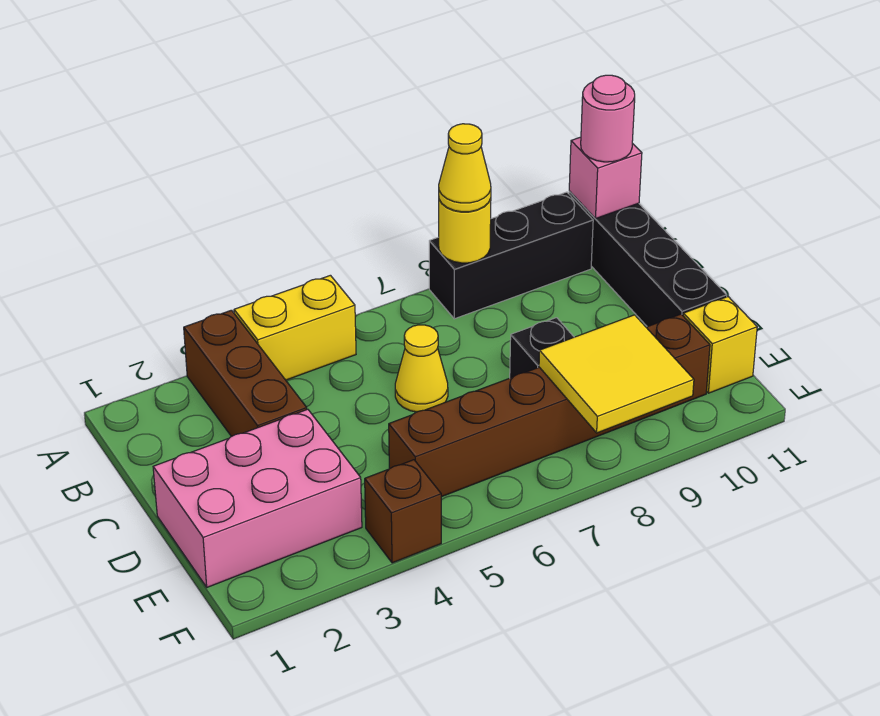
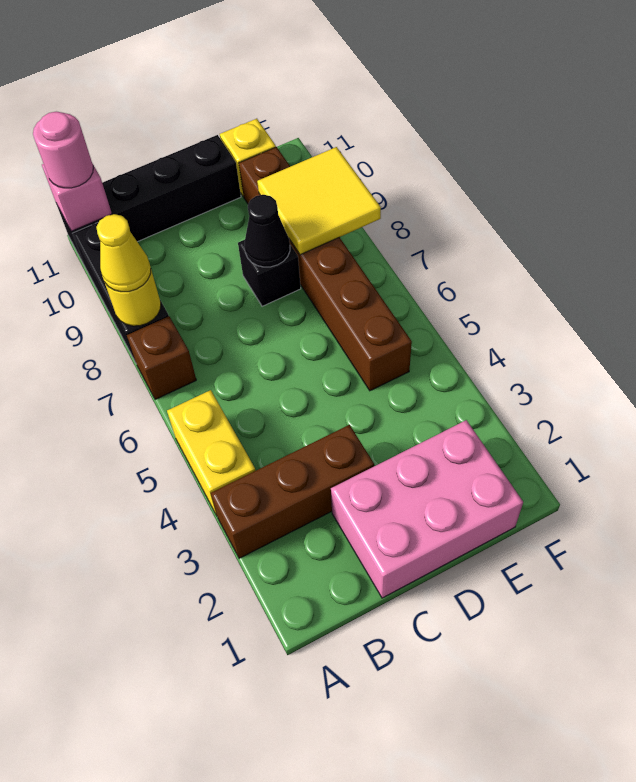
yellow 1x1 cone [395,325,448,412] -> none
pink 2x3 brick [153,409,362,587] -> pink 2x3 brick turned to [331,420,523,598]
none -> black 1x1 cone [245,195,290,267]
brown 1x1 brick [365,460,441,563] -> brown 1x1 brick moved to [127,316,196,400]

